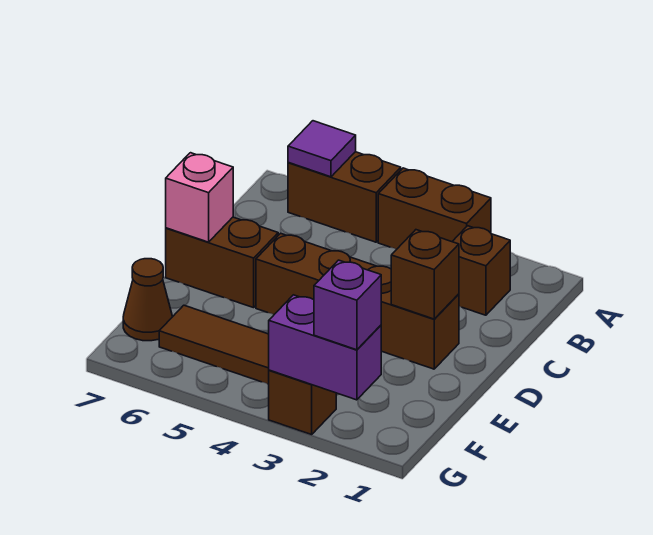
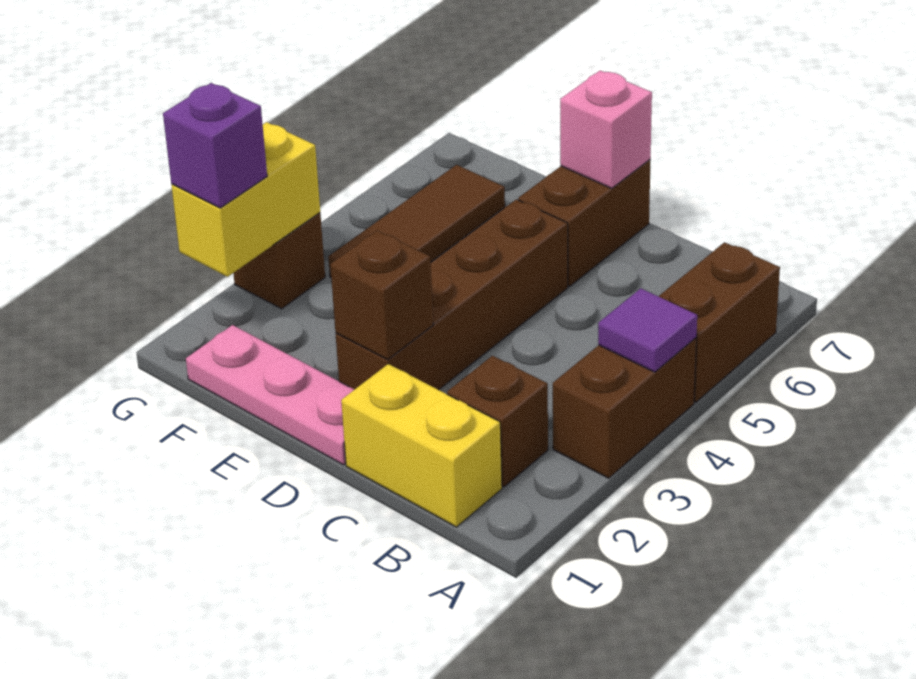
purple 1x1 tile [288,121,356,177] -> purple 1x1 tile moved to [598,288,697,372]
none -> yellow 1x2 brick [341,364,502,527]
none -> pink 1x3 plate [186,325,354,465]
brown 1x1 cone [123,259,172,341] -> none
purple 1x2 brick [269,295,381,400] -> yellow 1x2 brick [171,122,320,277]

